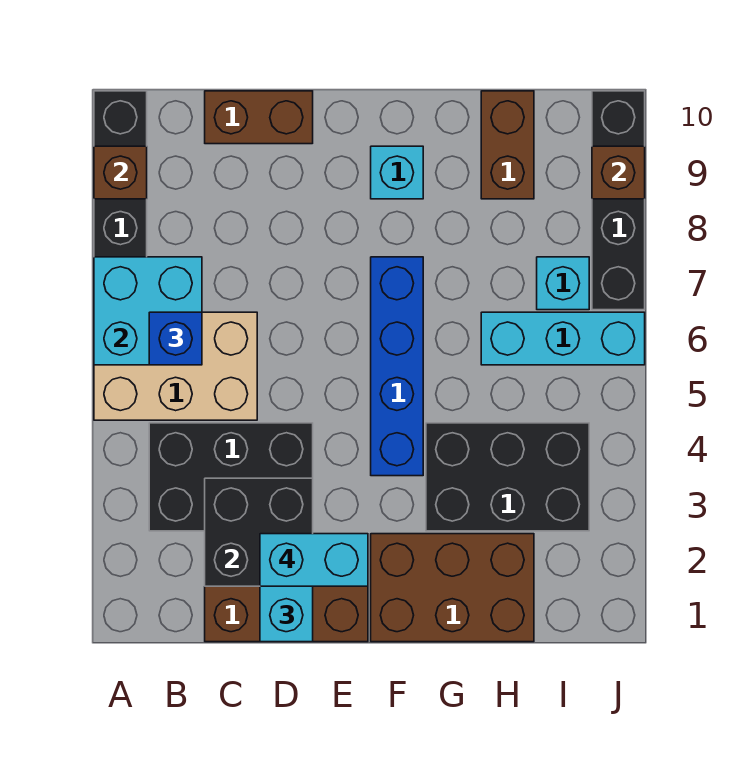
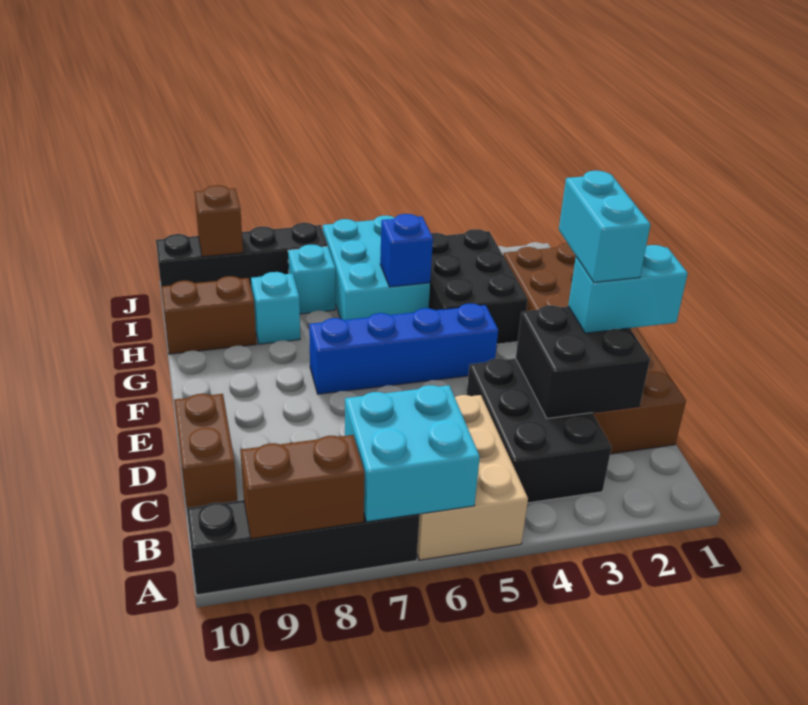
brown 1x1 brick [94,146,147,199] -> brown 1x2 brick [240,435,365,539]
blue 1x1 brick [149,312,202,365] -> blue 1x1 brick moved to [380,214,433,287]
cyan 1x1 brick [371,146,423,199] -> cyan 1x1 brick moved to [251,272,300,344]
cyan 1x3 brick [481,312,645,365] -> cyan 2x3 brick [323,216,430,320]

